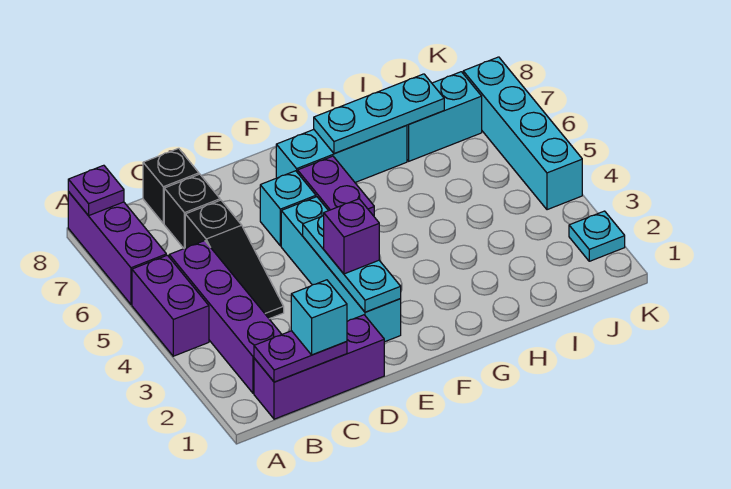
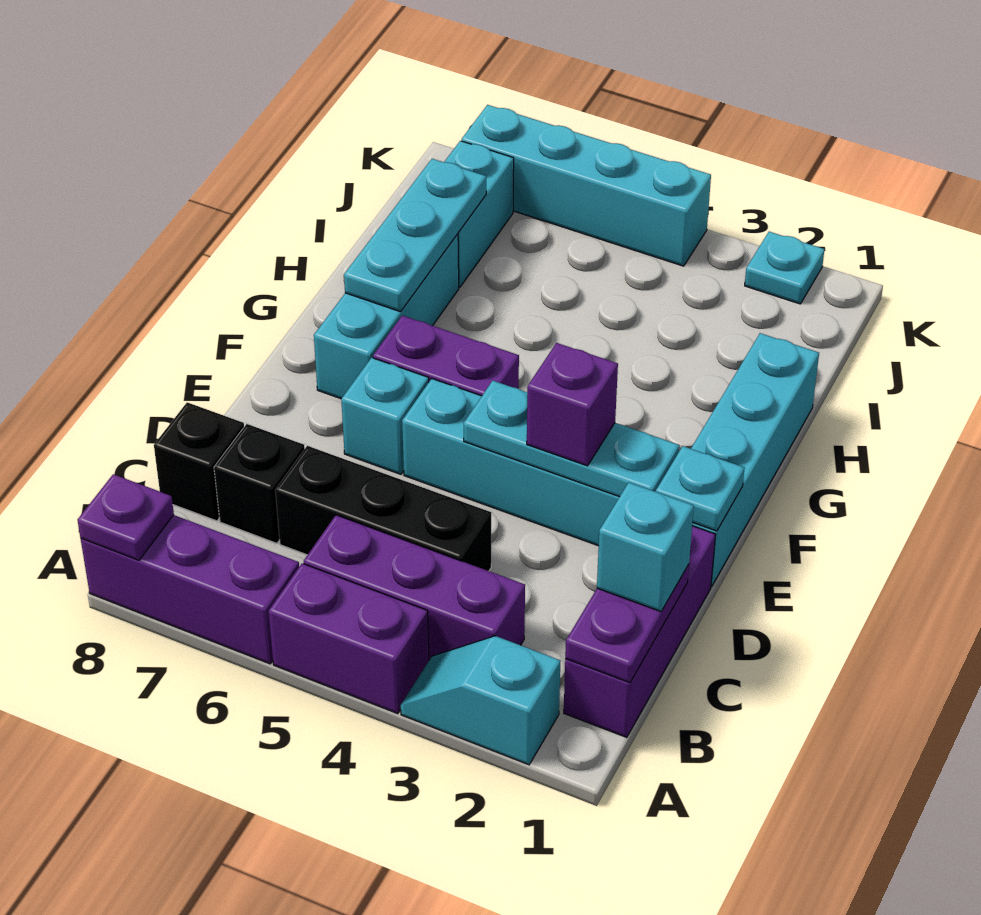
none -> cyan 1x2 slope [401,636,560,765]
purple 1x4 brick [169,241,282,393] -> purple 1x3 brick [304,515,525,660]
black 1x3 slope [185,200,284,319] -> black 1x3 brick [275,446,491,571]
none -> cyan 1x4 brick [691,333,819,586]
none -> cyan 1x1 plate [656,446,744,531]

